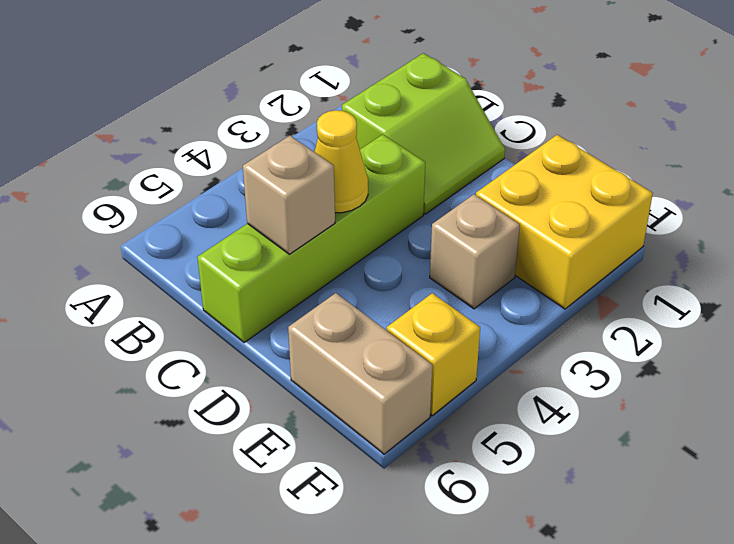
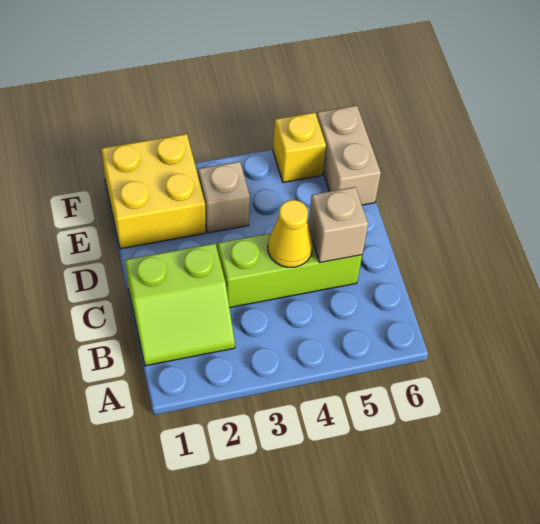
lime 2x2 slope [342,53,505,214] -> lime 2x2 slope turned to [125,243,235,366]
lime 1x4 brick [197,135,425,343] -> lime 1x3 brick [218,233,362,308]

